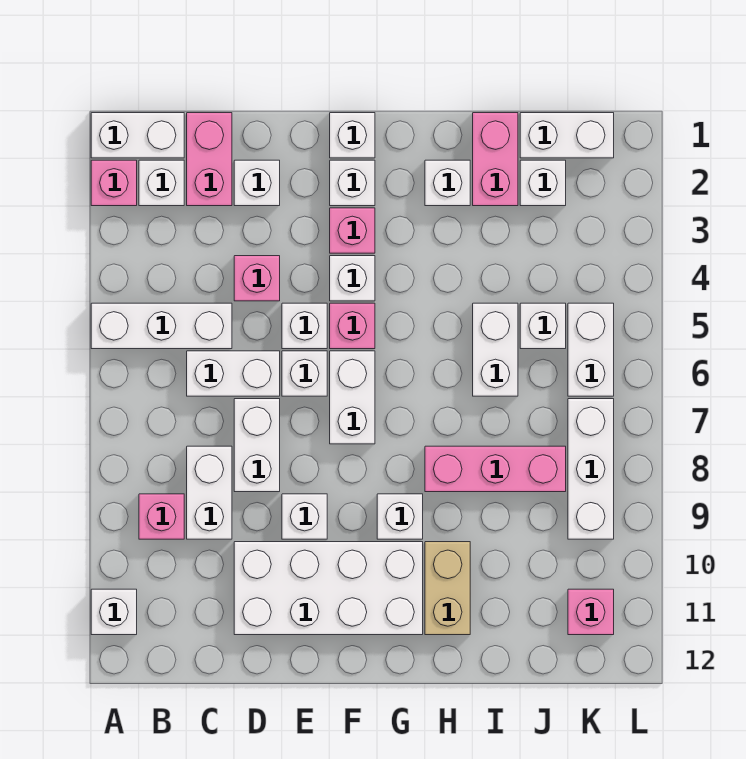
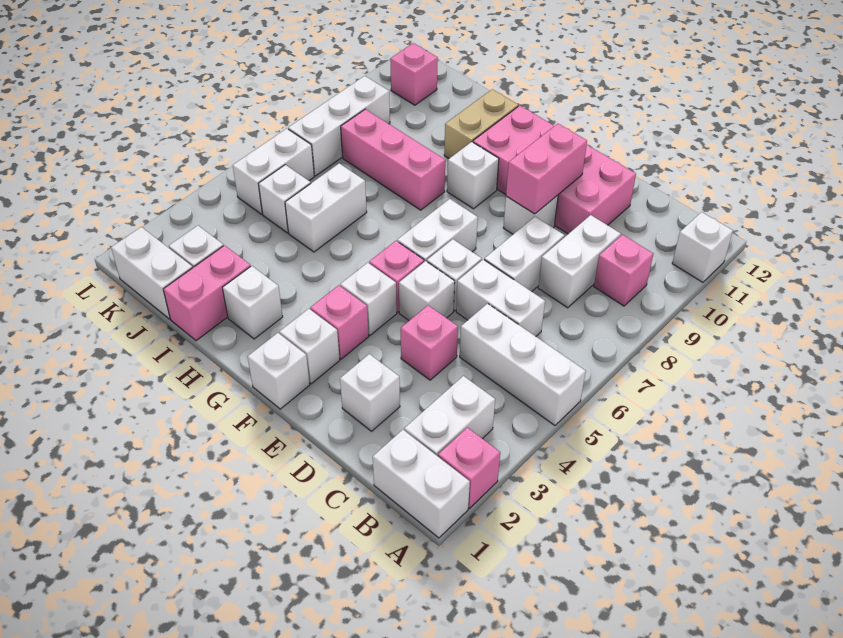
white 1x1 brick [139,160,184,206] -> white 1x2 brick [404,376,495,456]
pink 1x2 brick [187,113,232,206] -> pink 1x2 brick moved to [506,124,587,214]
white 2x4 brick [234,542,423,635] -> pink 2x4 brick [473,106,636,234]

